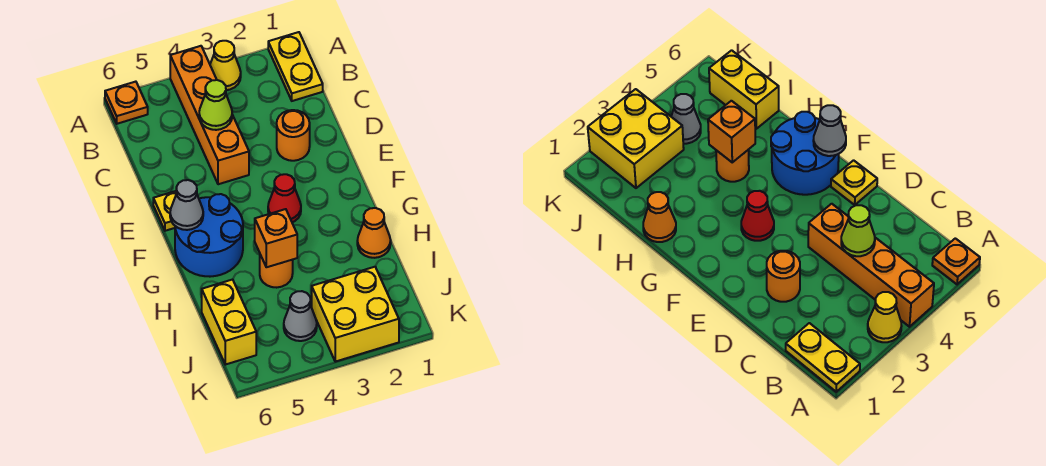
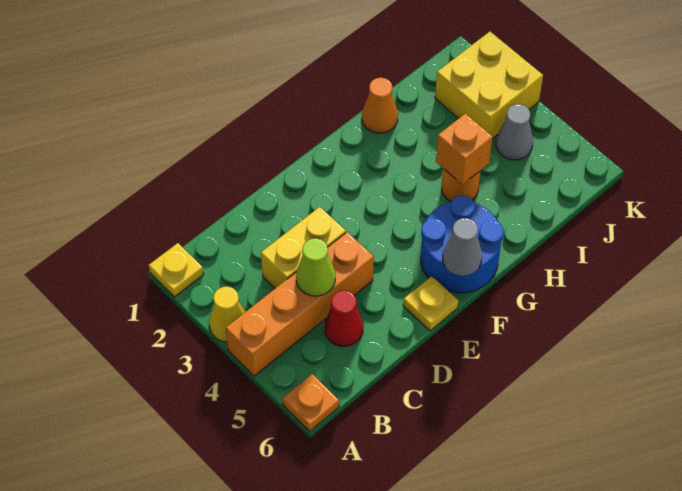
yellow 1x2 plate [268,32,323,101] -> yellow 1x1 plate [149,243,203,297]
orange 1x1 round brick [277,110,310,161] -> none
red 1x1 cone [268,174,301,222] -> red 1x1 cone moved to [325,291,363,346]
yellow 1x2 brick [202,280,256,365] -> yellow 1x2 brick moved to [261,207,346,288]

